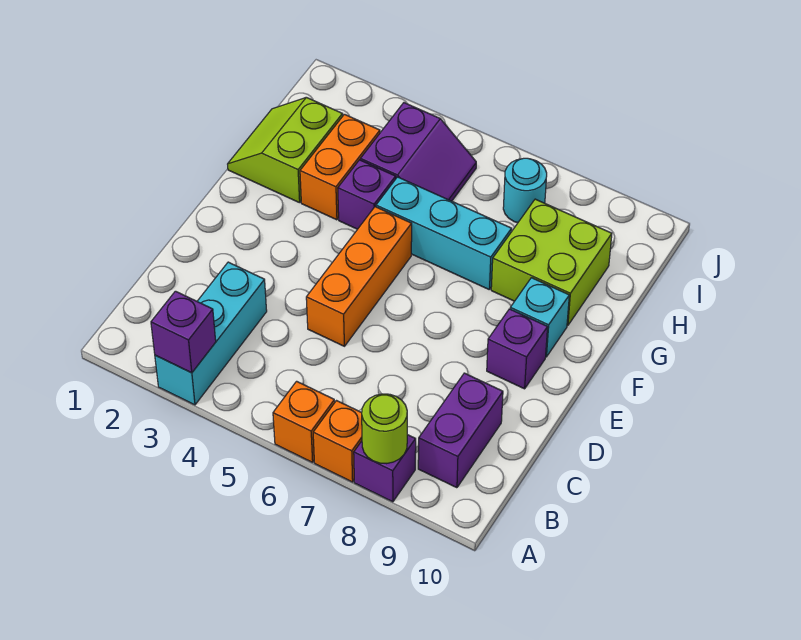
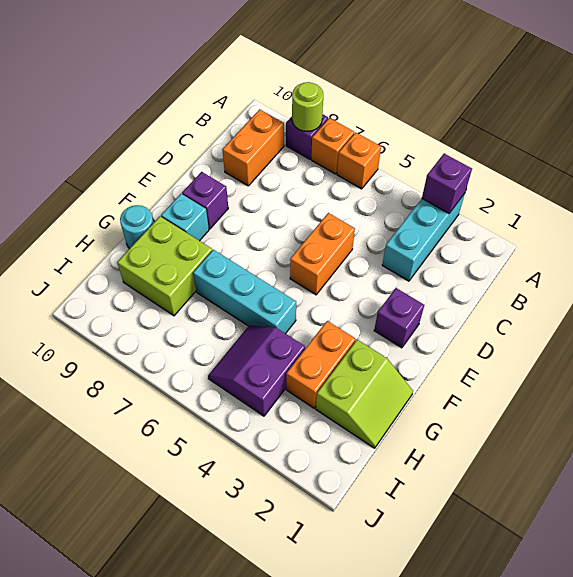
purple 1x2 brick [418,373,503,488] -> orange 1x2 brick [222,109,284,186]
orange 1x3 brick [306,207,412,346] -> orange 1x2 brick [290,213,355,295]
purple 1x1 brick [338,160,396,229] -> purple 1x1 brick moved to [374,288,424,348]
cyan 1x1 round brick [503,158,547,223] -> cyan 1x1 round brick moved to [120,205,154,249]

